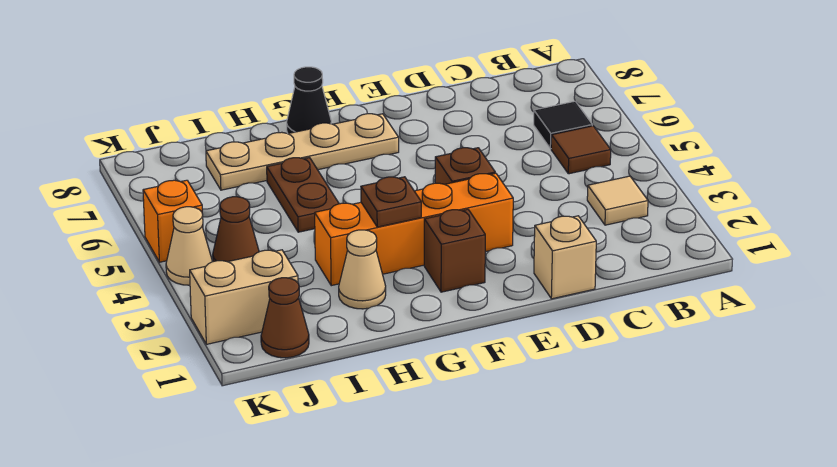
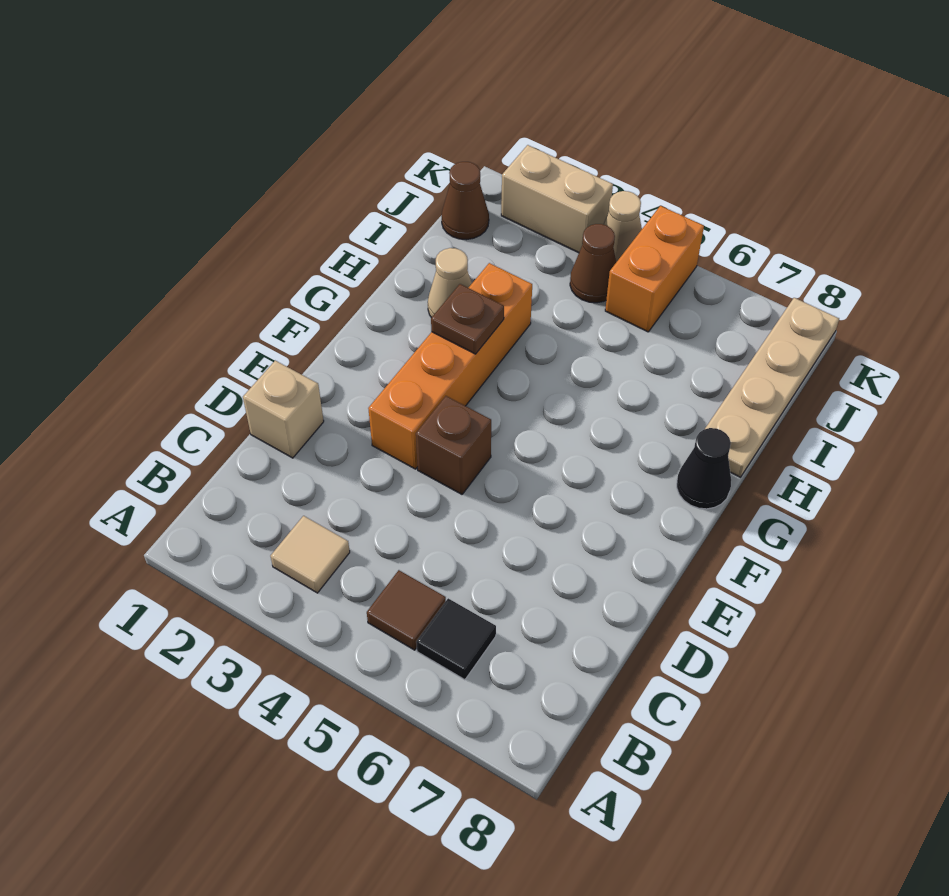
brown 1x1 brick [424,209,485,292] -> none
tan 1x4 plate [206,114,399,190] -> tan 1x4 plate moved to [705,298,839,477]
brown 1x2 plate [267,158,339,232] -> none
tan 1x2 brick [190,250,298,344] -> tan 1x2 brick turned to [501,145,613,253]
orange 1x1 brick [143,180,203,262] -> orange 1x2 brick [605,206,704,332]

